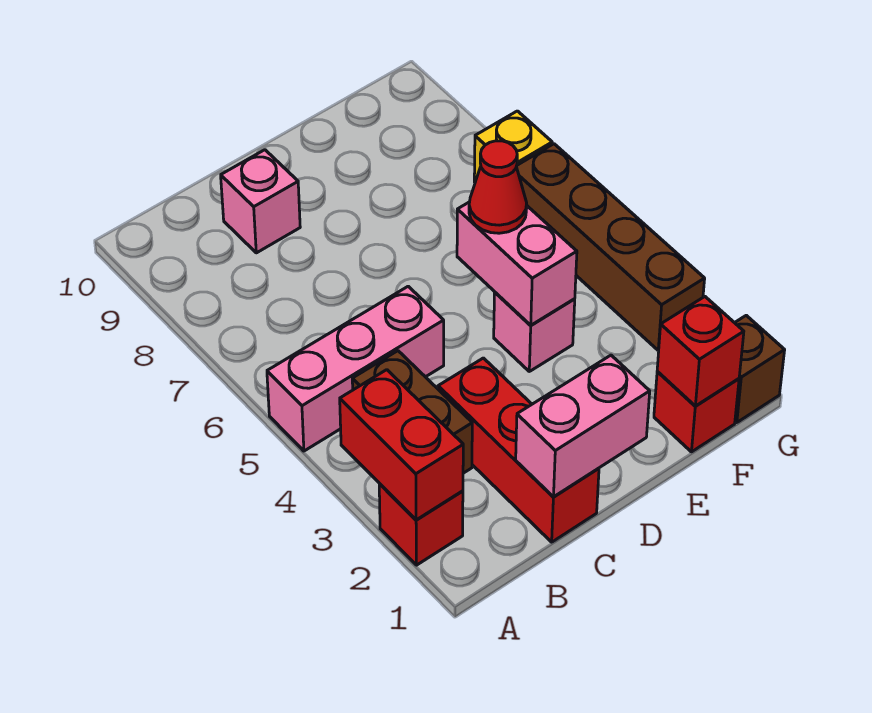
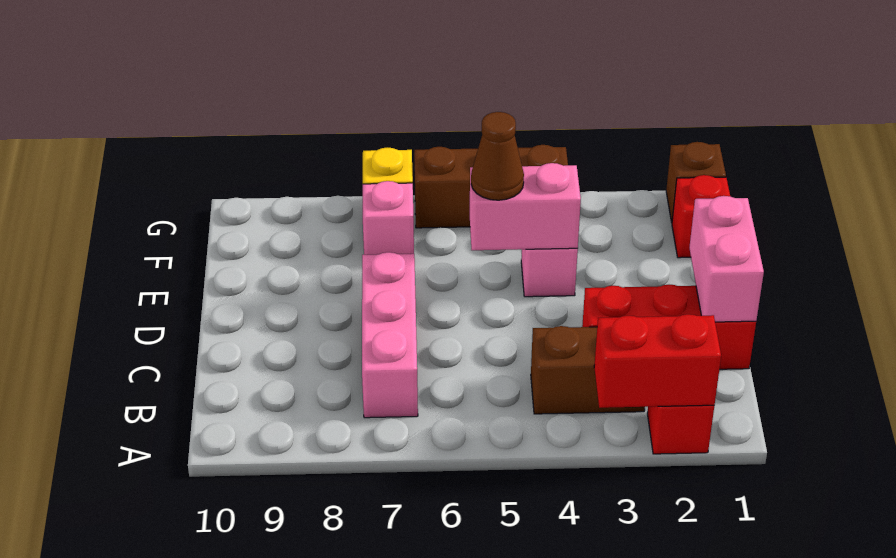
pink 1x3 brick [267,286,444,451] -> pink 1x3 brick moved to [362,252,418,418]
pink 1x1 brick [221,150,300,253] -> pink 1x1 brick moved to [363,181,414,255]
red 1x1 cone [469,141,527,233] -> brown 1x1 cone [471,112,524,200]
red 1x1 brick [657,297,744,406] -> none
brown 1x4 brick [516,144,705,350] -> brown 1x3 brick [414,145,568,228]

